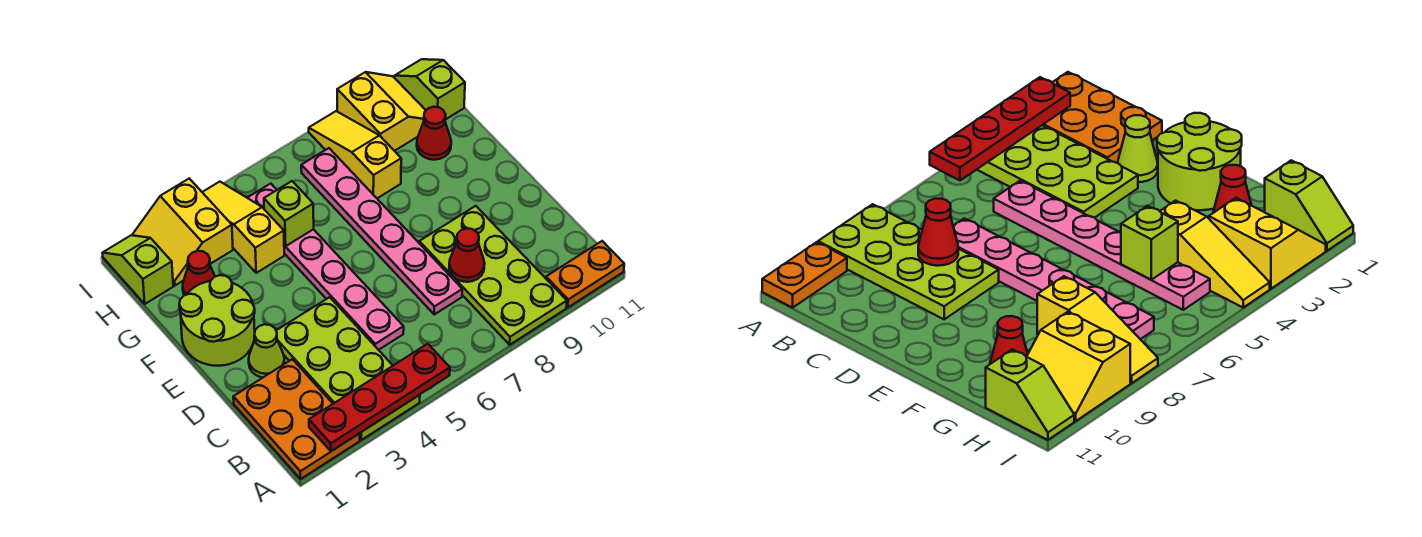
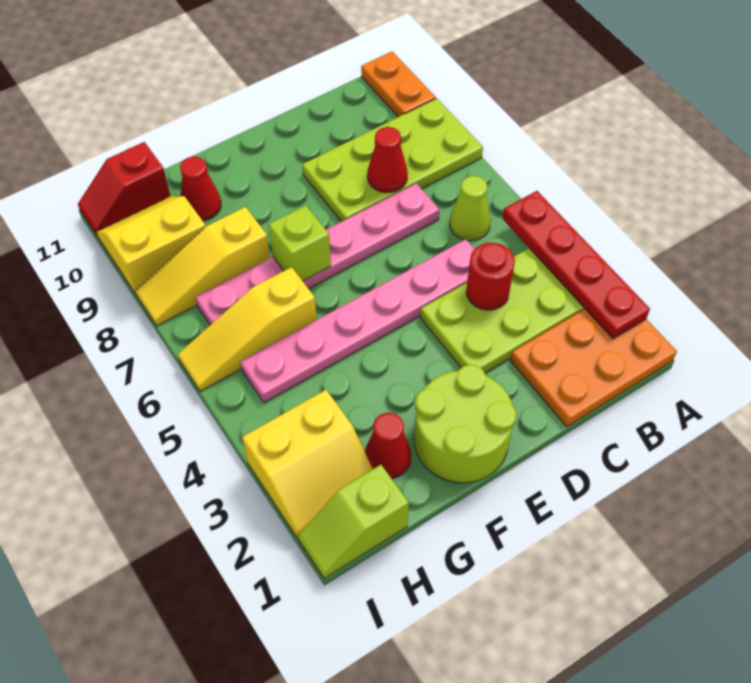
none -> red 1x1 round brick [466,243,515,310]
lime 1x1 cone [249,324,284,378] -> lime 1x1 cone moved to [450,176,491,241]
yellow 1x3 slope [202,182,284,273] -> yellow 1x3 slope moved to [178,267,317,391]
lime 1x1 brick [264,181,314,246] -> lime 1x1 brick moved to [269,205,331,281]
lime 1x2 slope [394,59,465,120] -> red 1x2 slope [78,142,170,235]

